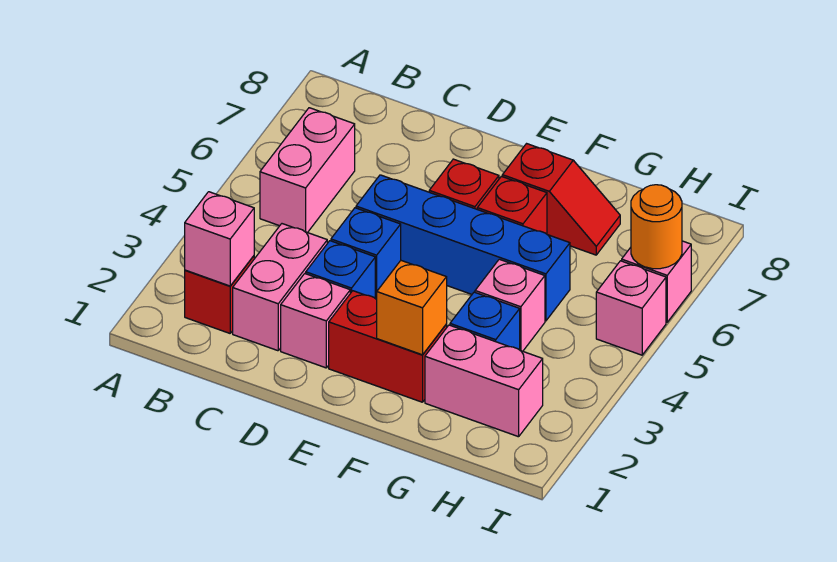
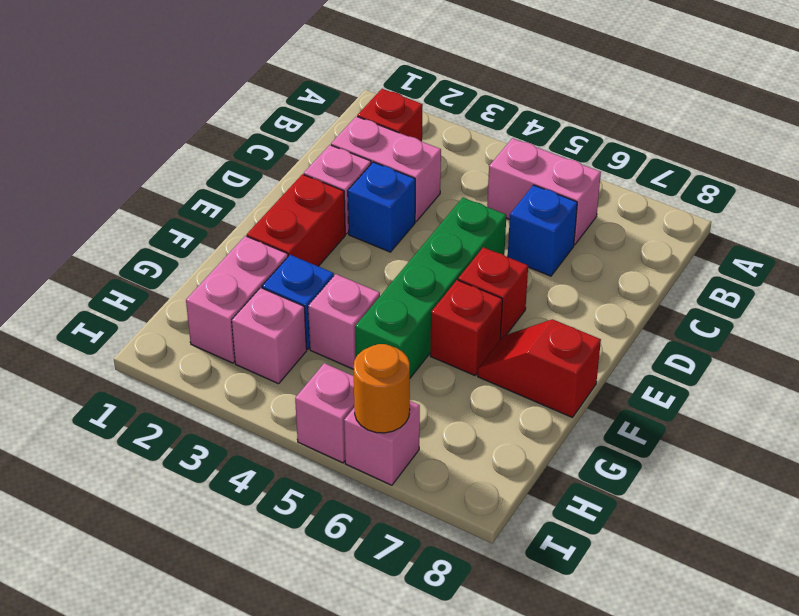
pink 1x1 brick [185,192,254,286] -> pink 1x1 brick moved to [232,288,307,384]
blue 1x1 brick [331,208,401,299] -> blue 1x1 brick moved to [508,185,577,276]
blue 1x4 brick [356,175,570,321] -> green 1x4 brick [355,198,506,378]
orange 1x1 brick [377,261,447,355] -> none
red 1x2 slope [502,144,620,255] -> red 1x2 slope turned to [478,319,601,418]

